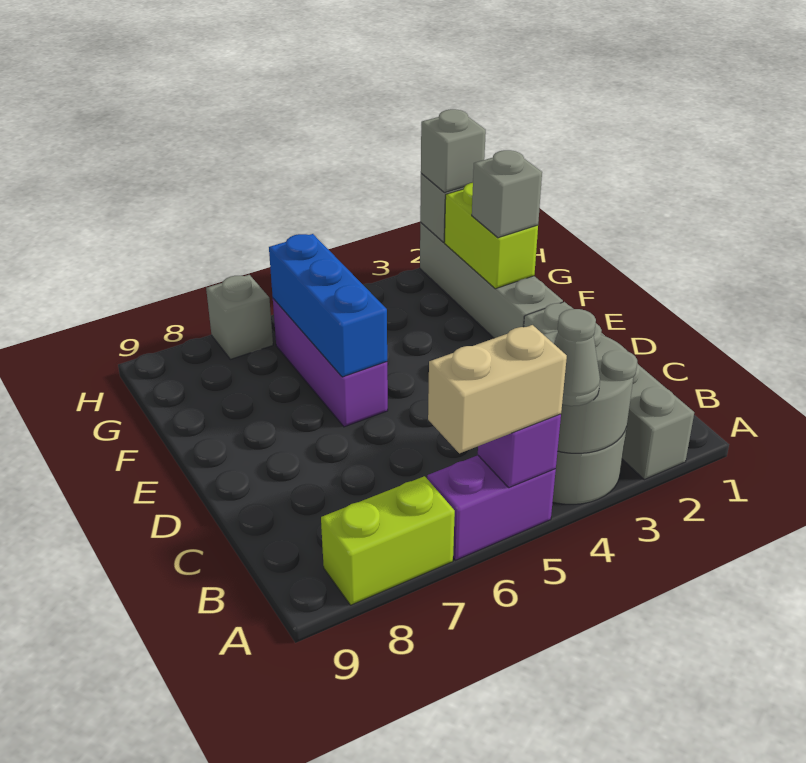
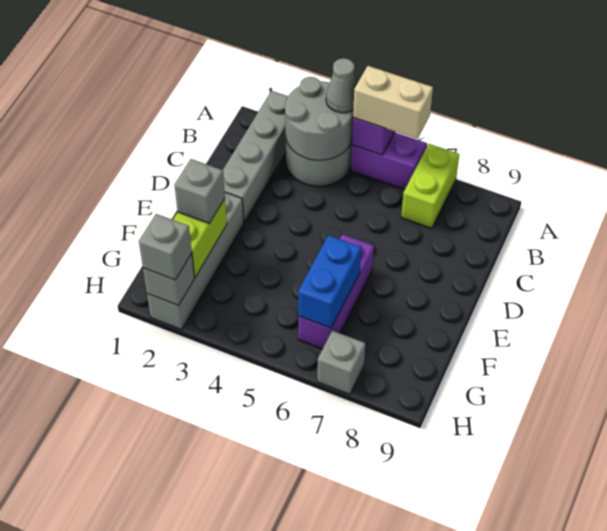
lime 1x2 brick [321,476,455,605] -> lime 1x2 brick turned to [401,144,459,228]
blue 1x3 brick [269,234,387,377] -> blue 1x2 brick [298,235,361,328]

